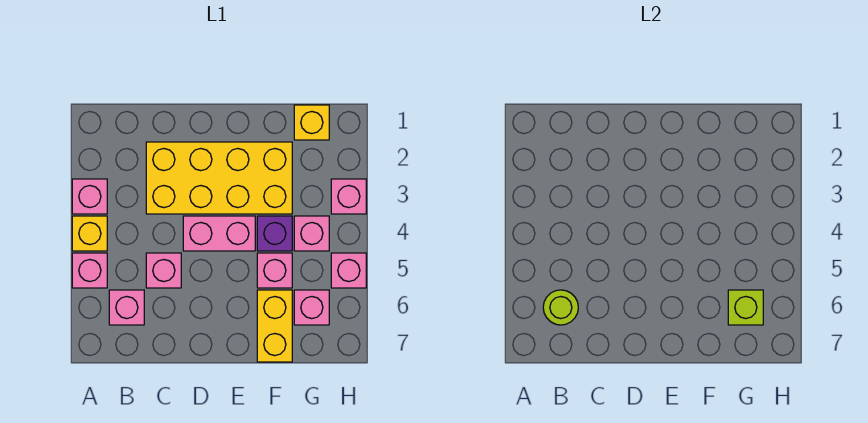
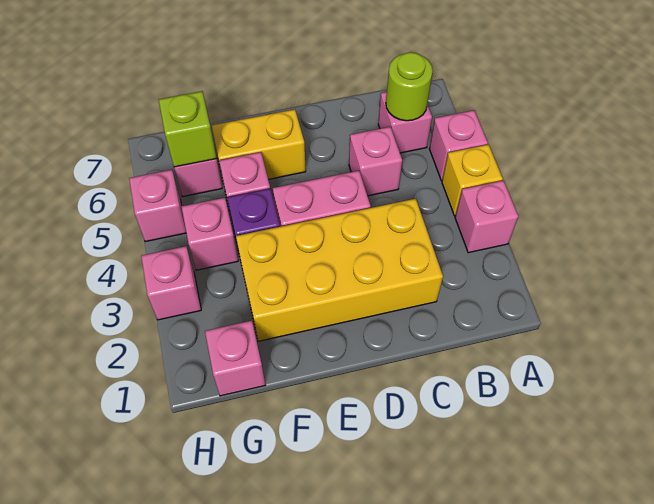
yellow 1x2 brick [257,290,292,362] -> yellow 1x2 brick turned to [212,109,306,179]
yellow 1x1 brick [294,105,329,140] -> pink 1x1 brick [205,321,265,396]

